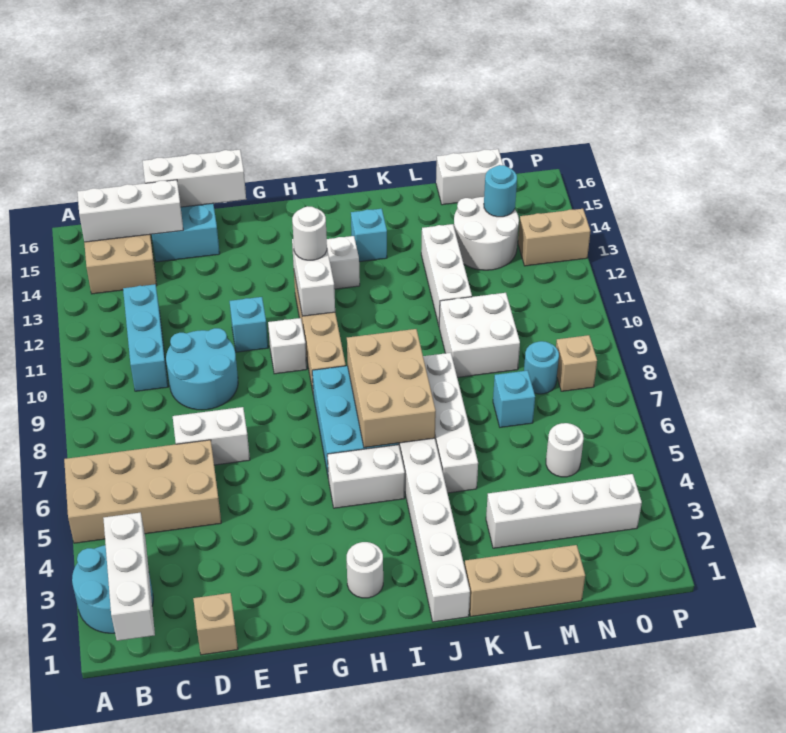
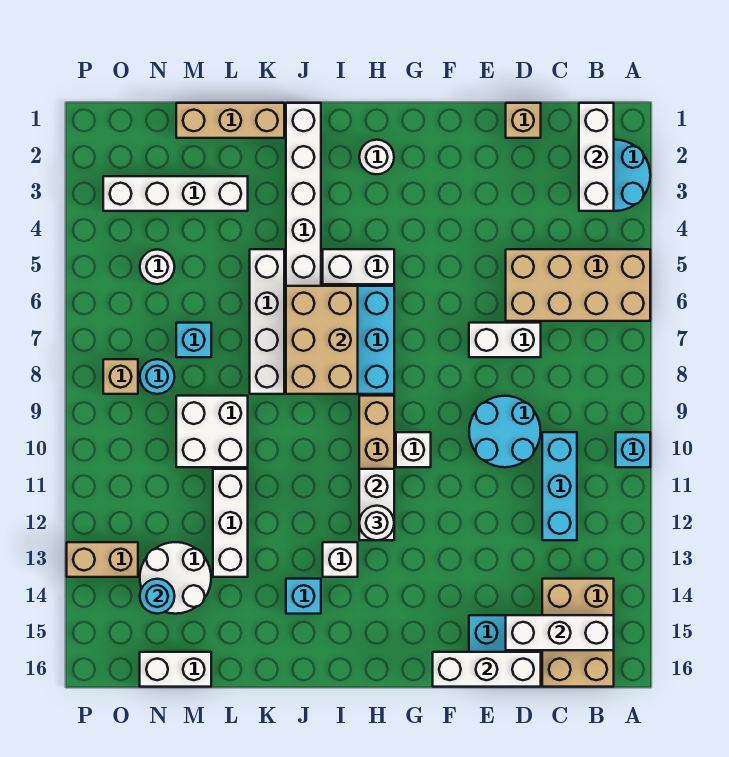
cyan 1x1 brick [230,297,268,352] -> cyan 1x1 brick moved to [616,432,650,467]

